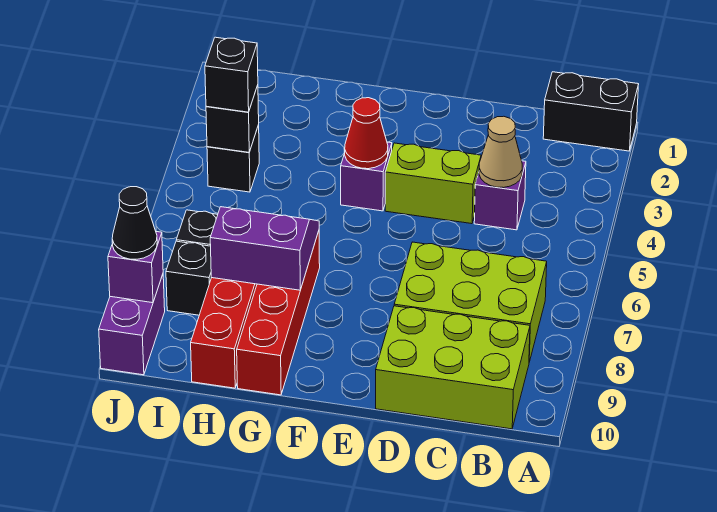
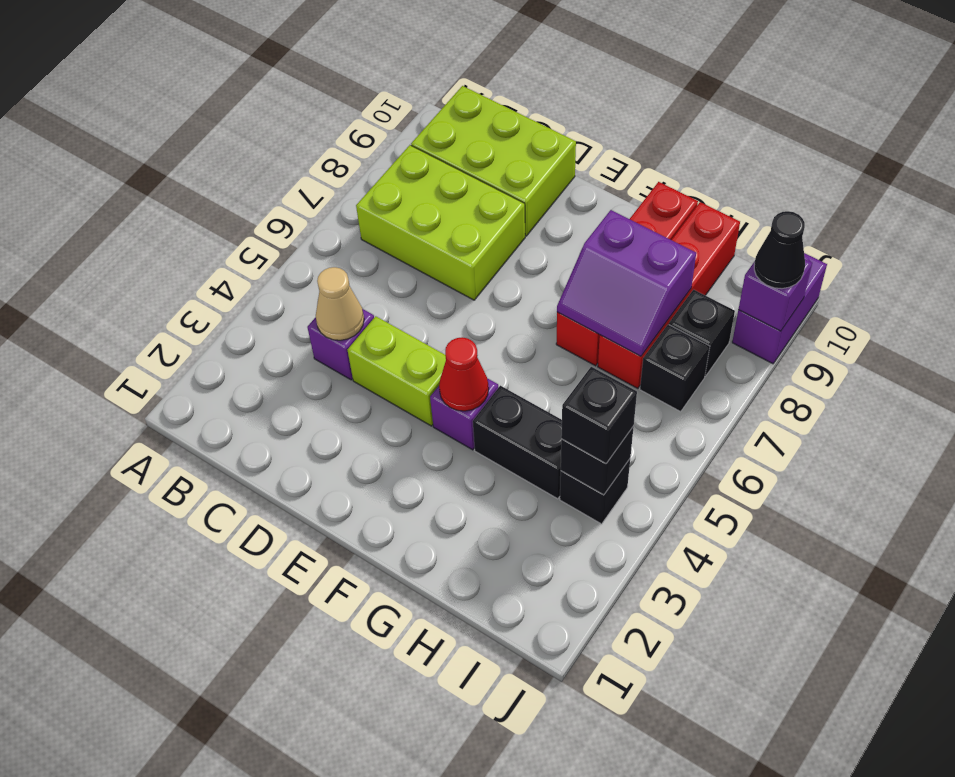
black 1x2 brick [543,72,639,151] -> black 1x2 brick moved to [473,386,562,499]

